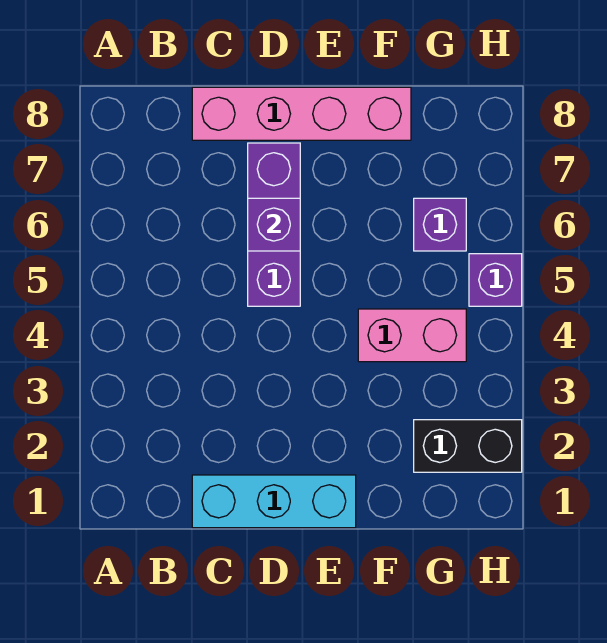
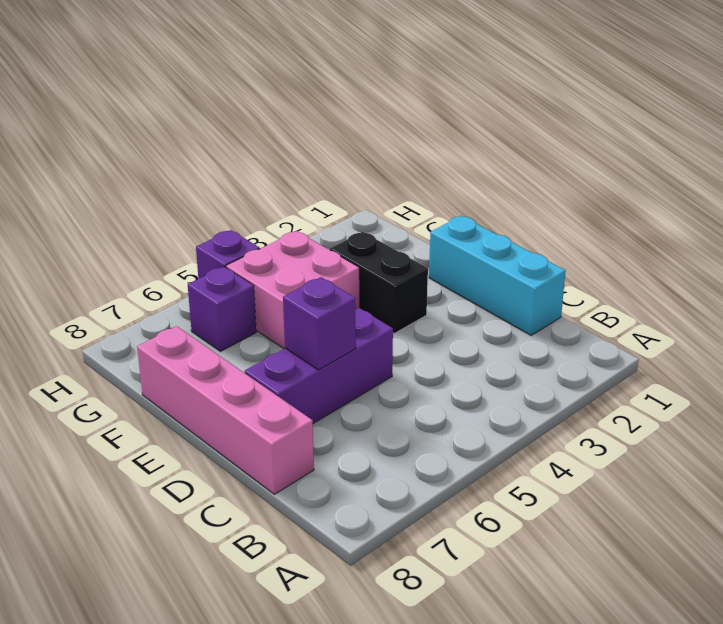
pink 1x2 brick [358,309,466,362] -> pink 2x2 brick [226,231,359,349]
black 1x2 brick [414,420,522,472] -> black 1x2 brick moved to [330,232,428,333]

